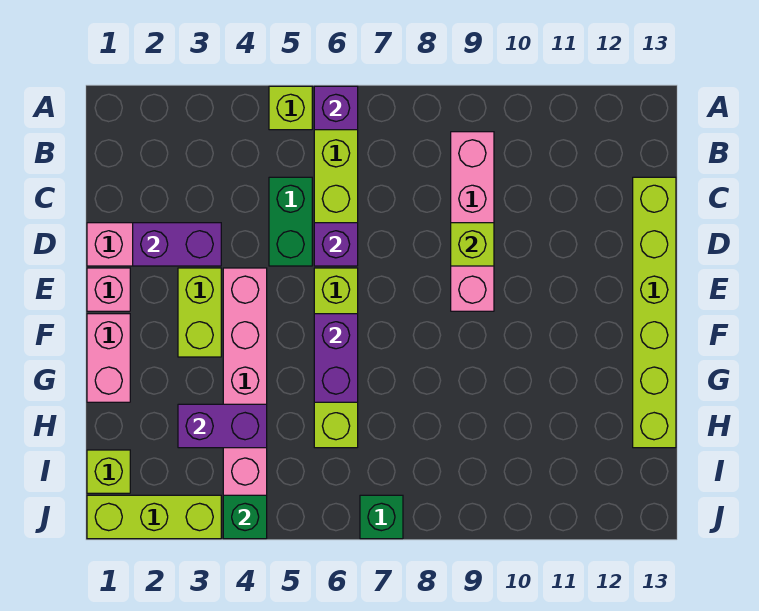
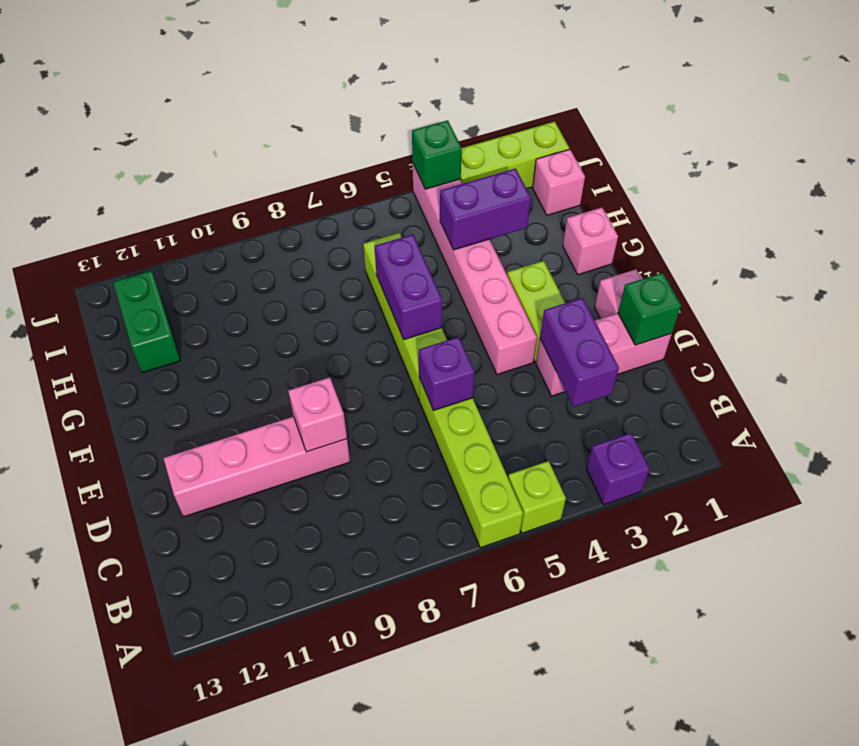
purple 1x1 brick [314,86,358,130] -> purple 1x1 brick moved to [586,433,650,505]
pink 1x4 brick [451,132,494,311] -> pink 1x4 brick turned to [163,417,350,517]
green 1x2 brick [269,177,312,266] -> green 1x2 brick moved to [113,271,181,373]
lime 1x6 brick [633,177,676,448] -> none
purple 1x2 brick [133,223,221,266] -> purple 1x2 brick turned to [540,298,619,407]
lime 1x1 brick [451,223,494,266] -> pink 1x1 brick [288,377,347,452]
pink 1x2 brick [87,314,130,402] -> pink 1x1 brick [563,208,618,275]
lime 1x1 brick [87,450,130,493] -> pink 1x1 brick [533,149,585,215]
green 1x1 brick [360,495,403,539] -> green 1x1 brick moved to [618,273,681,345]

